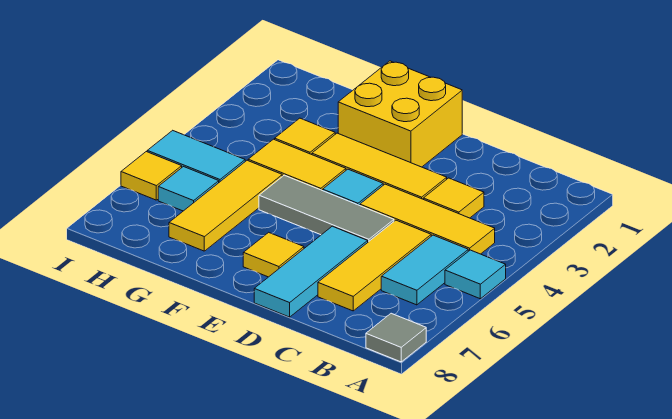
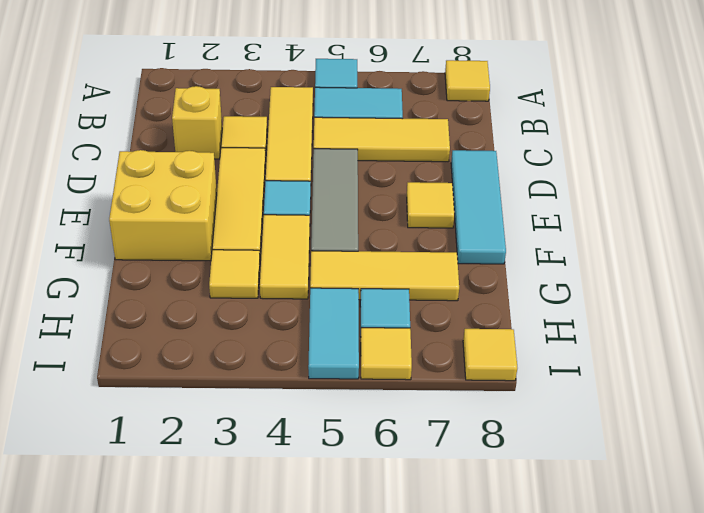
grey 1x1 tile [366,313,426,362] -> yellow 1x1 tile [445,60,490,101]
none -> yellow 1x1 brick [172,86,222,159]
cyan 1x3 tile [254,226,368,317] -> cyan 1x3 tile turned to [451,150,506,264]
none -> yellow 1x1 tile [463,329,517,381]

